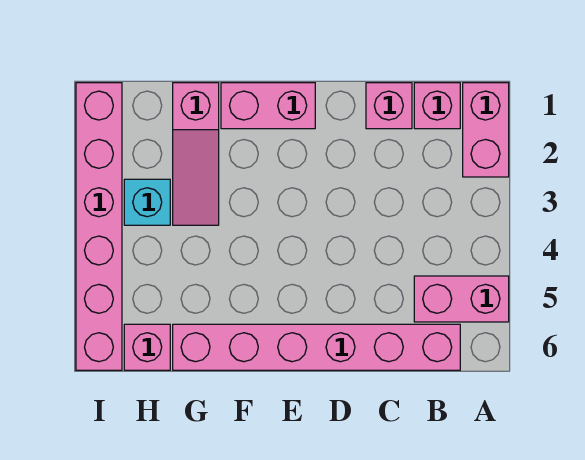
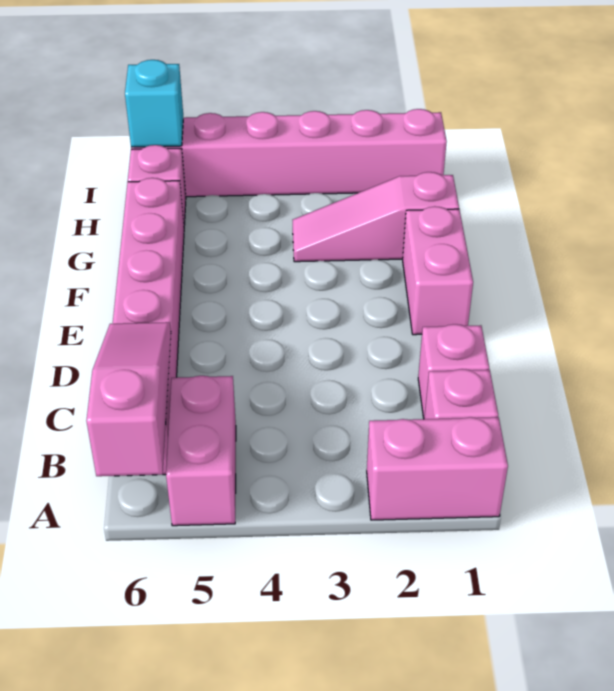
none -> pink 1x3 slope [86,322,171,476]
cyan 1x1 brick [124,179,170,225] -> cyan 1x1 brick moved to [125,60,183,147]

